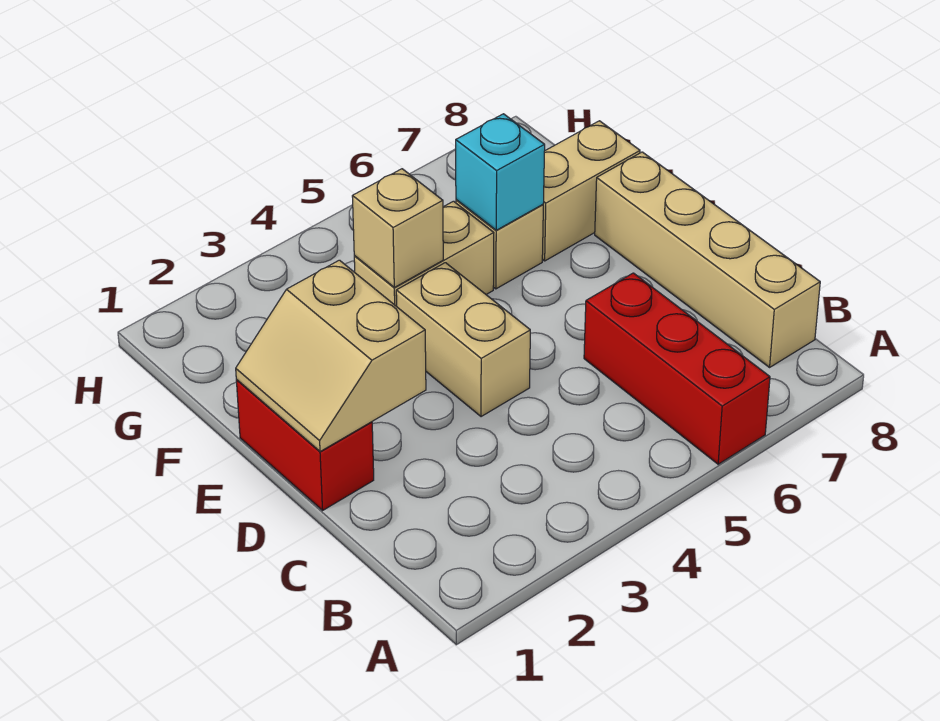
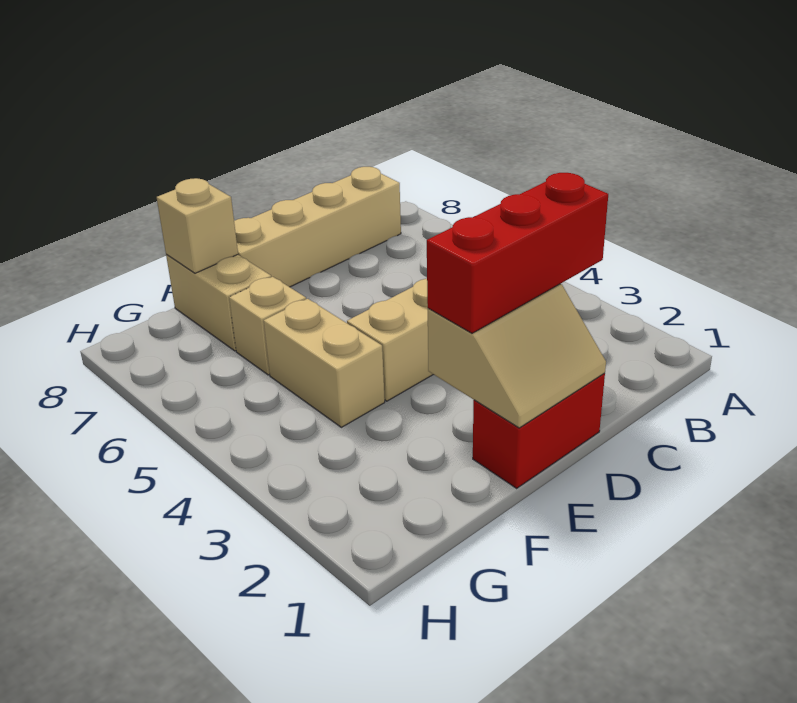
red 1x3 brick [584,273,770,464] -> red 1x3 brick moved to [427,173,608,333]
tan 1x1 brick [352,169,443,287] -> tan 1x1 brick moved to [157,178,238,273]
cyan 1x1 brick [456,114,545,230] -> none

